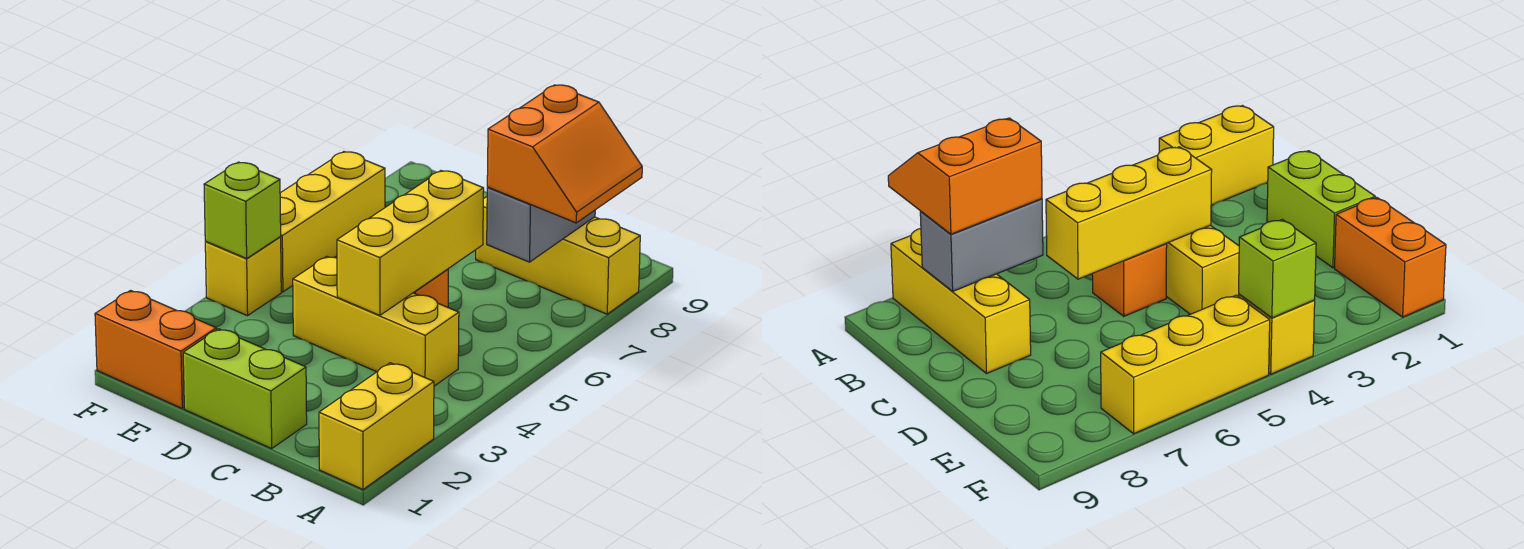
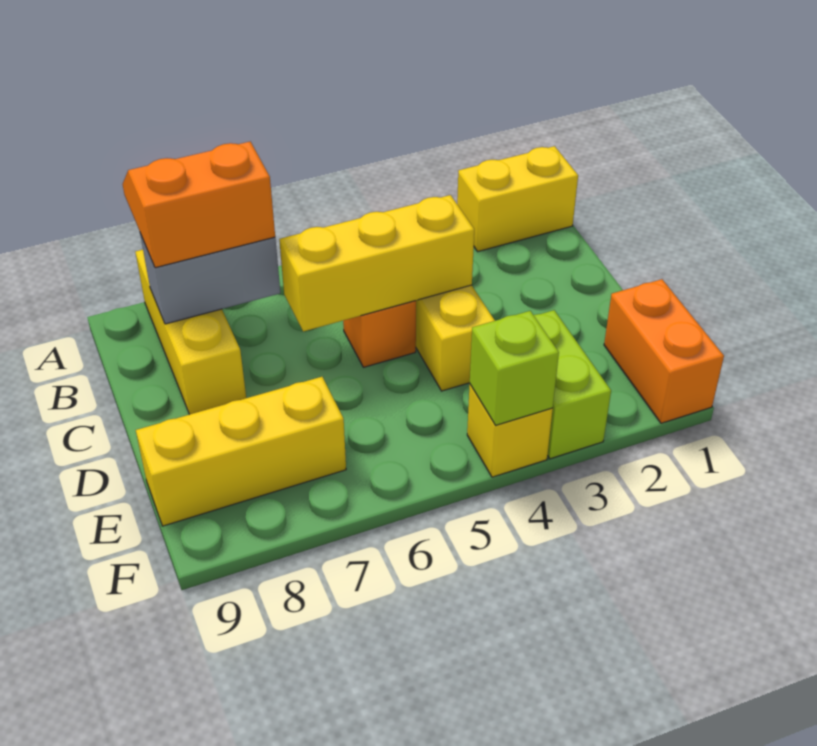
lime 1x2 brick [183,329,307,449] -> lime 1x2 brick moved to [534,310,611,459]
yellow 1x3 brick [280,152,385,292] -> yellow 1x3 brick moved to [136,377,346,526]

